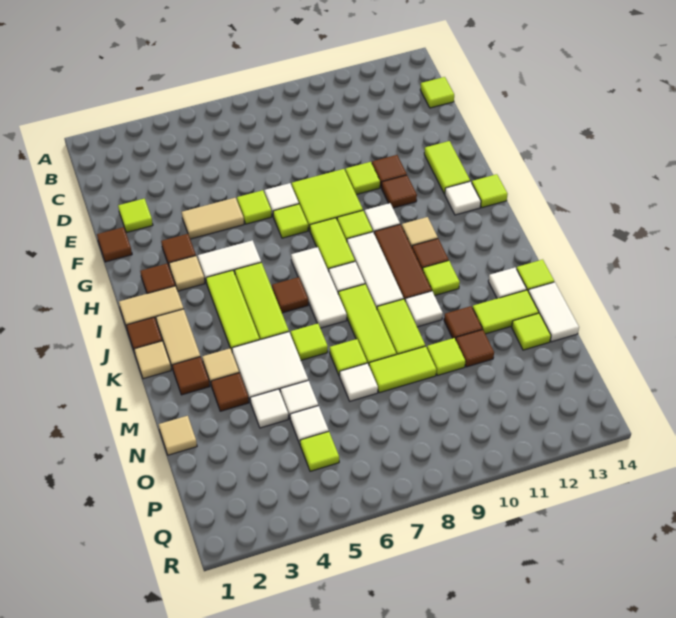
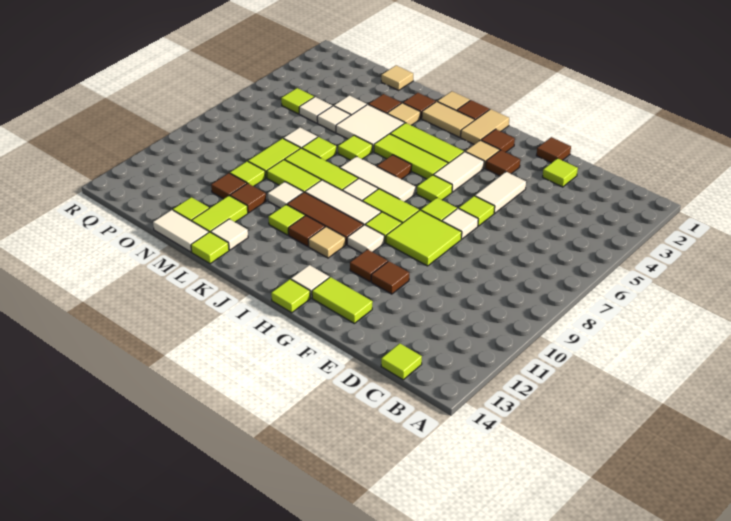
tan 1x2 tile [182,198,244,239] -> white 1x2 tile [475,172,526,213]
lime 1x1 tile [345,162,380,195] -> lime 1x1 tile moved to [417,175,452,202]

